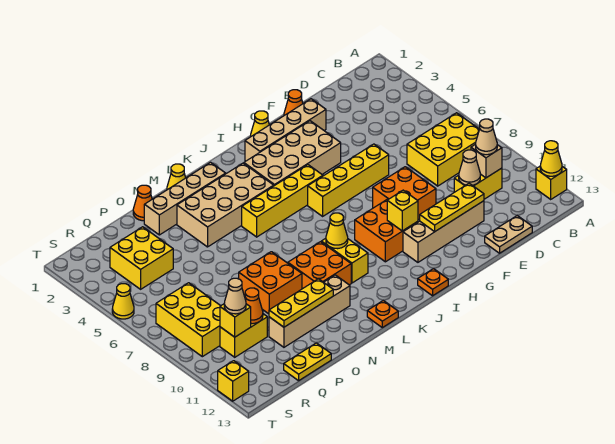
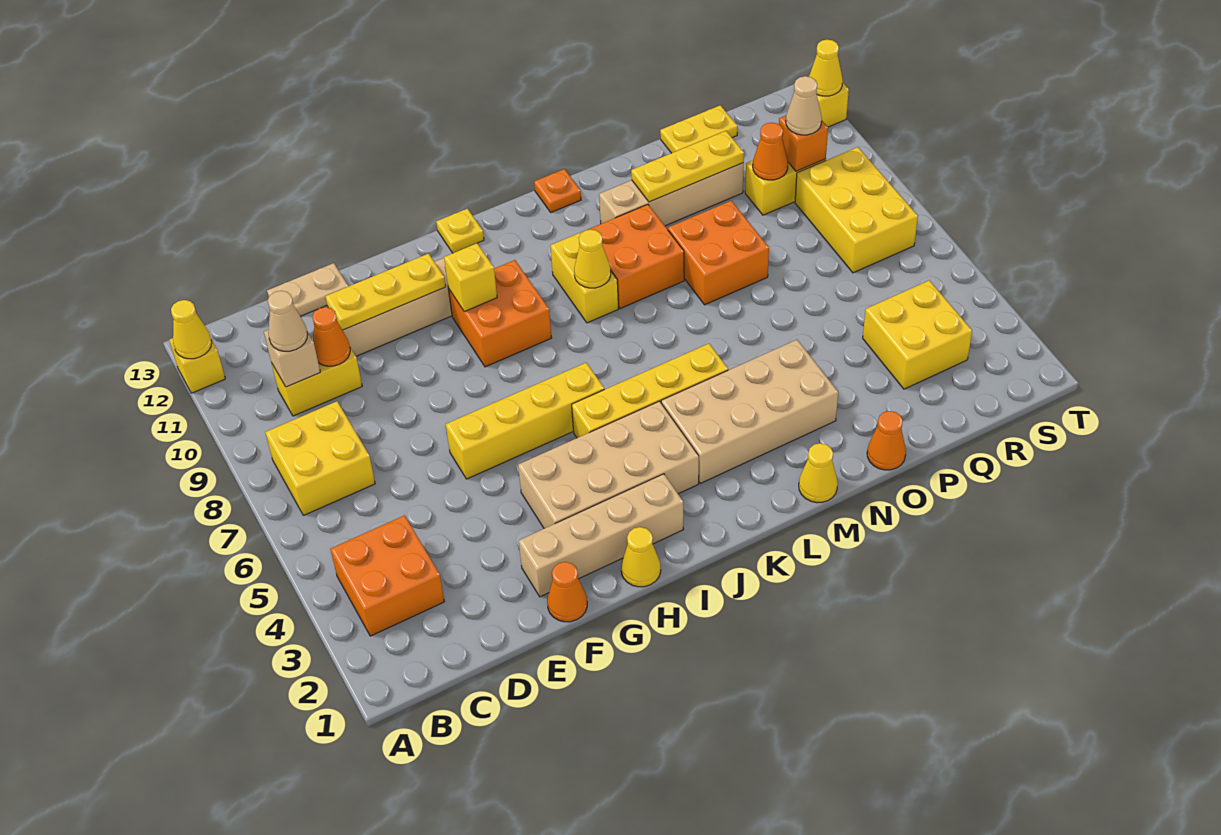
yellow 2x3 brick [407,113,479,186] -> yellow 2x2 brick [265,401,375,515]
tan 1x1 cone [459,150,480,185] -> orange 1x1 cone [312,307,350,366]
orange 2x2 brick [373,167,436,220] -> orange 2x2 brick moved to [331,515,444,636]
orange 1x1 plate [418,269,448,296] -> yellow 1x1 plate [436,209,484,253]
tan 1x4 brick [144,162,226,235] -> none
yellow 1x1 brick [220,304,251,337] -> orange 1x1 brick [779,116,828,171]
yellow 1x1 cone [112,284,134,319] -> yellow 1x1 cone moved to [809,40,843,96]

